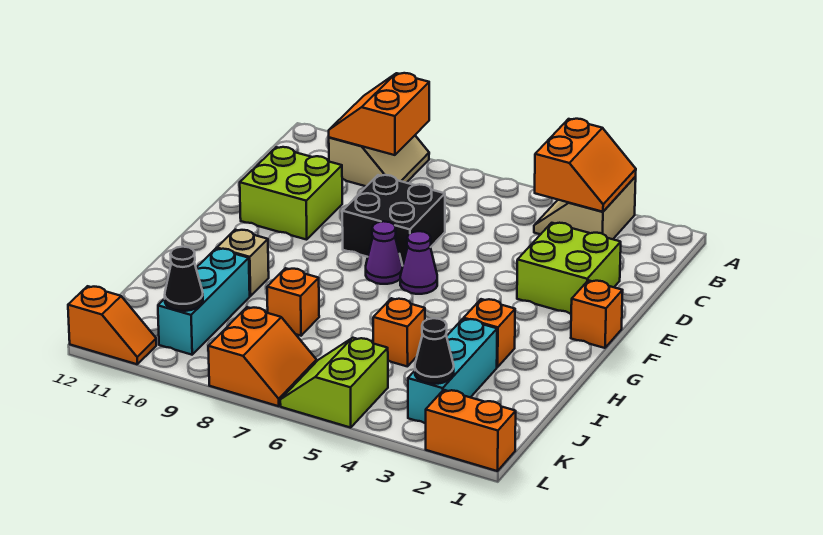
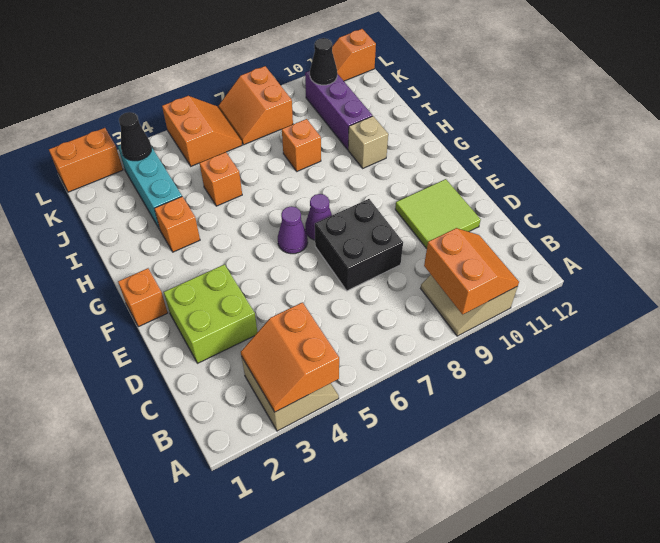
lime 2x2 brick [240,147,342,240] -> lime 2x2 tile [395,179,481,249]
cyan 1x3 brick [158,248,250,355] -> purple 1x3 brick [305,71,372,149]
lime 2x2 slope [280,338,388,428] -> orange 2x2 slope [162,96,242,166]

